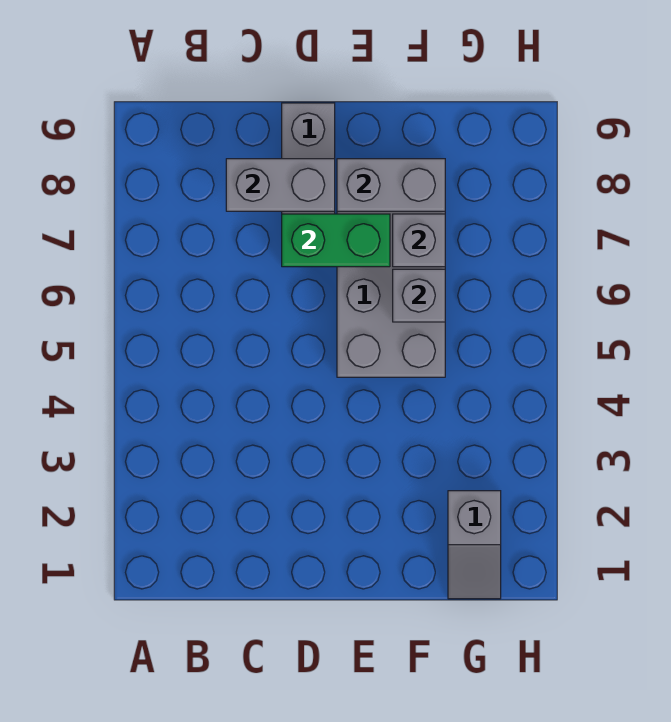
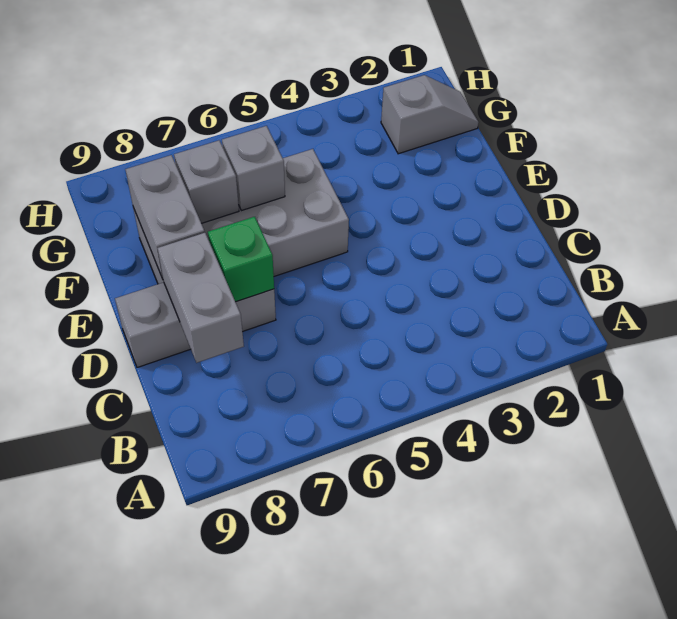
green 1x2 brick [282,214,390,267] -> green 1x1 brick [208,217,274,302]

